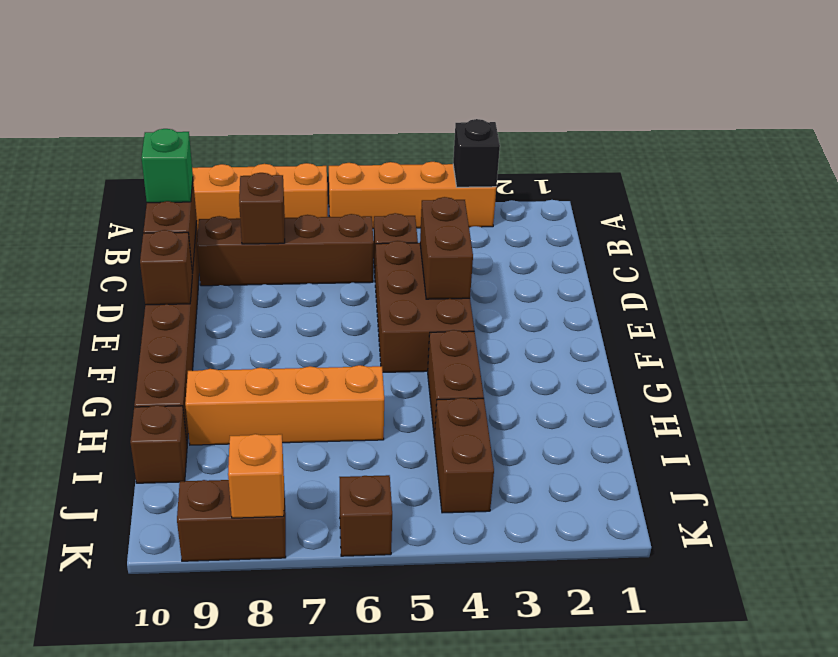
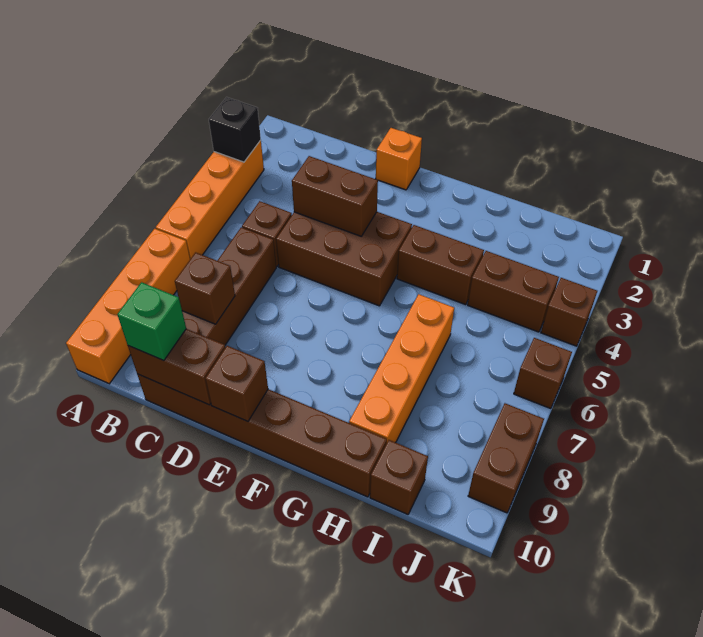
none -> brown 1x1 brick [541,278,597,346]
orange 1x1 brick [228,434,284,518] -> orange 1x1 brick moved to [376,128,422,190]

